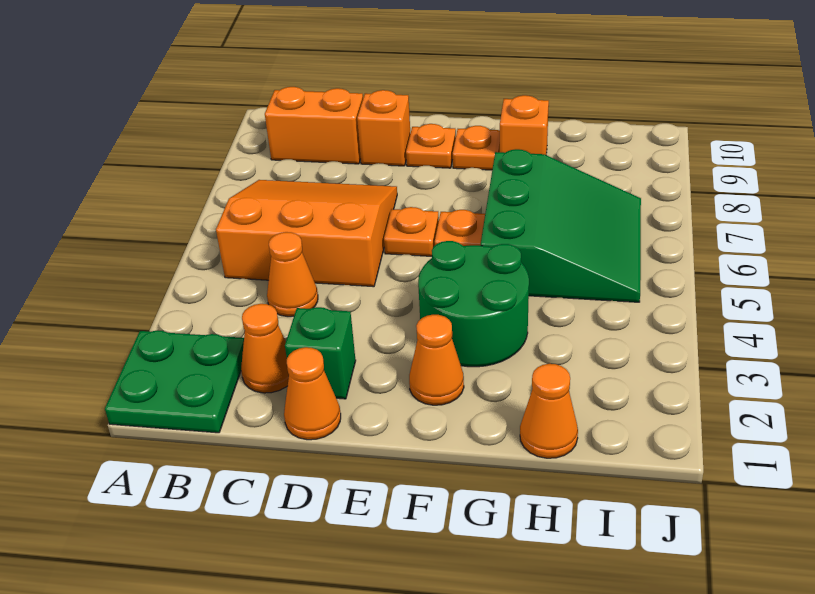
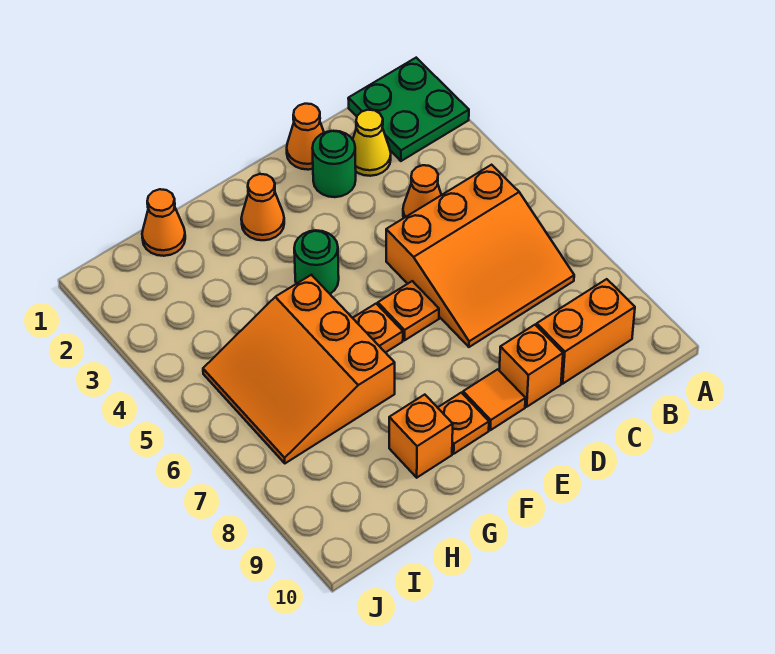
orange 1x1 cone [241,304,289,393] -> yellow 1x1 cone [353,110,391,176]
green 1x1 brick [285,307,356,399] -> green 1x1 round brick [312,131,356,197]
orange 1x1 plate [406,124,456,168] -> orange 1x1 tile [463,369,526,430]
green 2x2 round brick [418,241,529,367] -> green 1x1 round brick [294,230,339,294]
green 3x3 slope [481,149,641,302] -> orange 3x3 slope [203,275,395,463]

